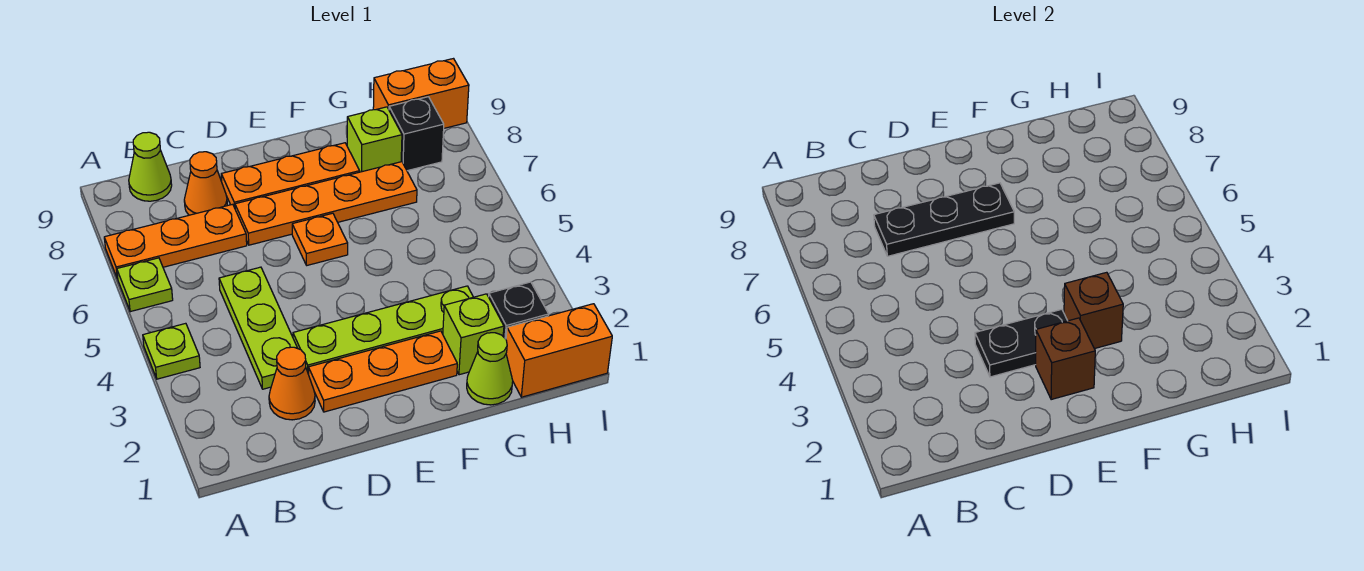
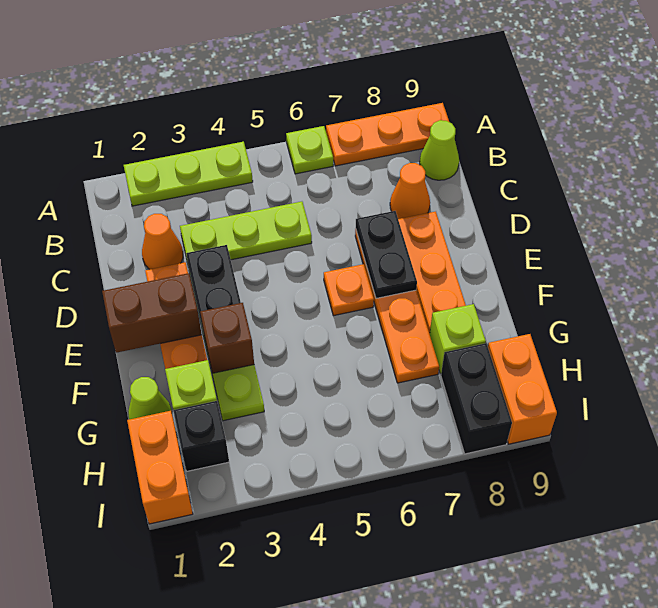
lime 1x1 plate [143,323,200,379] -> lime 1x3 plate [124,142,253,206]
orange 1x3 plate [104,204,247,279] -> orange 1x3 plate turned to [326,103,449,166]
black 1x3 plate [874,183,1014,256] -> black 1x2 plate [356,211,417,298]
brown 1x1 brick [1036,318,1095,400] -> brown 1x2 brick [102,273,202,353]
black 1x1 brick [389,97,444,171] -> black 1x2 brick [441,343,512,454]

